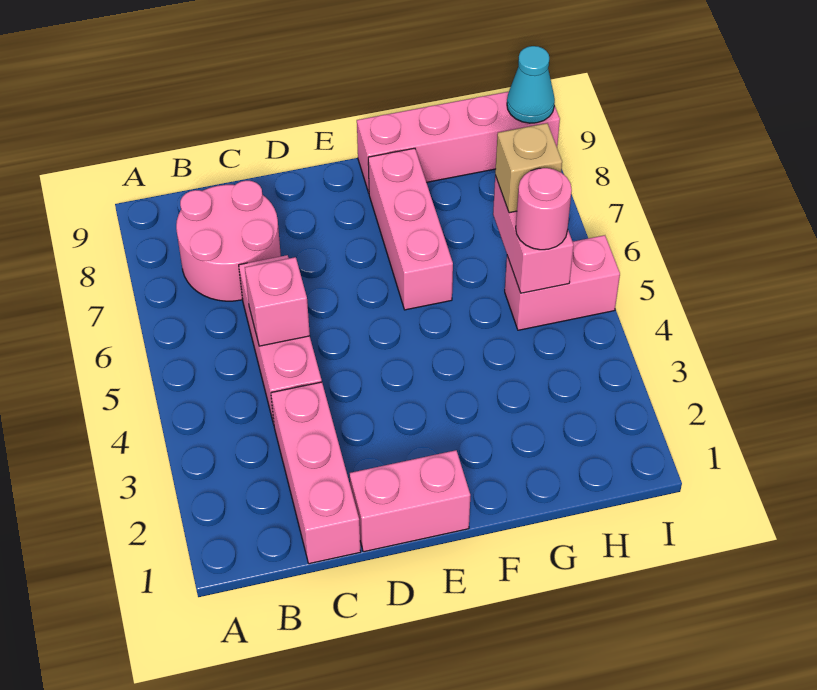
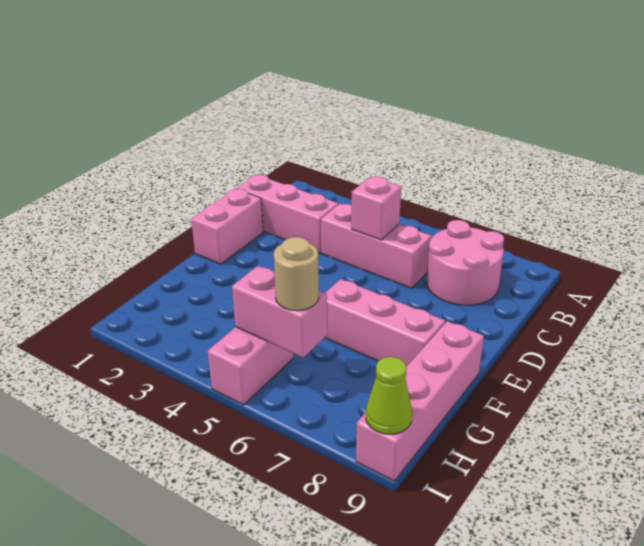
pink 1x1 round brick [516,168,572,250] -> none
tan 1x1 brick [495,123,562,213] -> tan 1x1 round brick [274,237,319,311]
cyan 1x1 cone [507,46,555,123] -> lime 1x1 cone [366,357,412,434]

